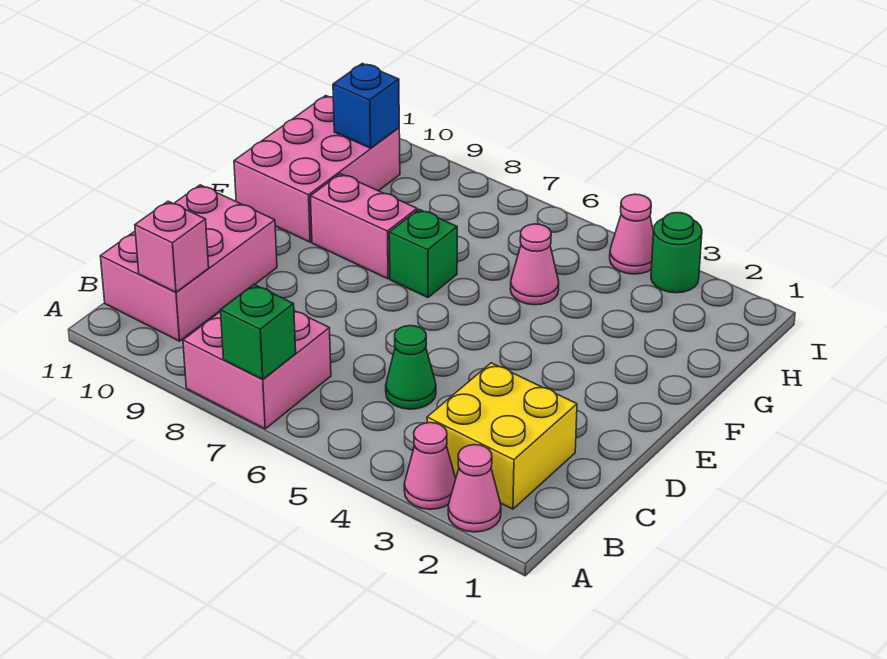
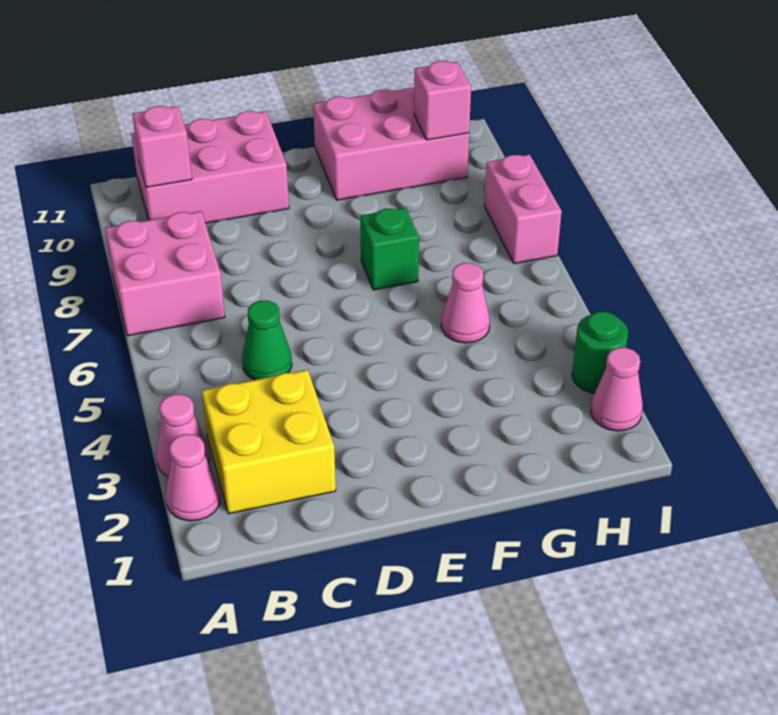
green 1x1 brick [221,285,296,379] -> none
pink 1x2 brick [310,174,417,279] -> pink 1x2 brick moved to [484,154,562,264]
blue 1x1 brick [333,63,399,148] -> pink 1x1 brick [414,61,471,140]
pink 1x1 cone [610,194,653,274] -> pink 1x1 cone moved to [591,348,643,431]

